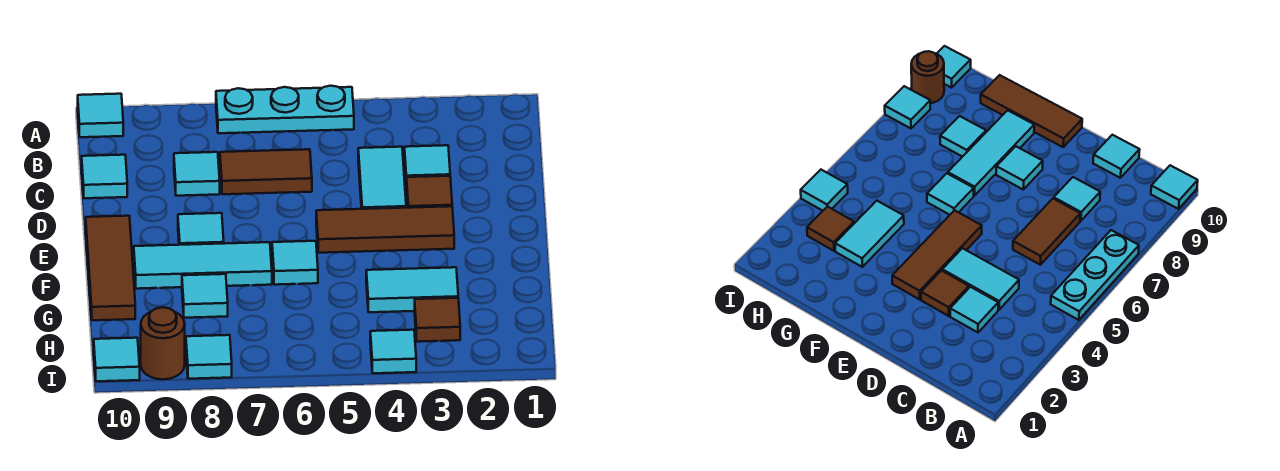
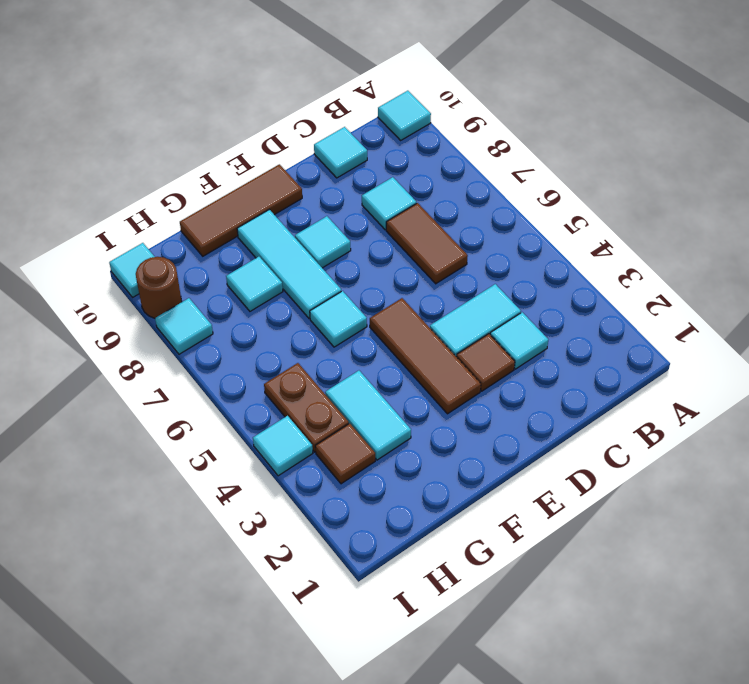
cyan 1x3 plate [216,86,354,133] -> none
none -> brown 1x2 plate [264,363,349,452]

